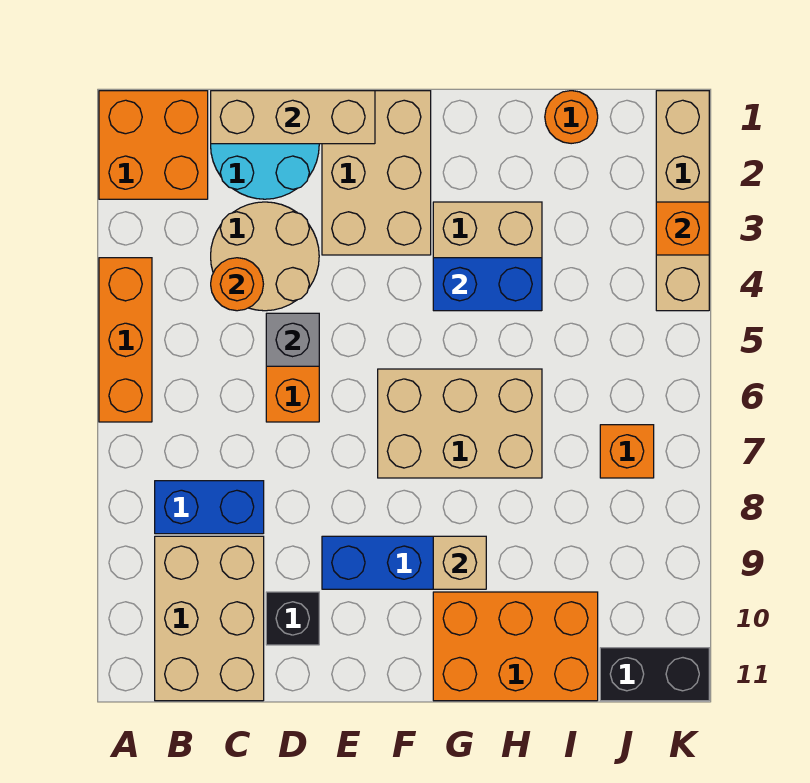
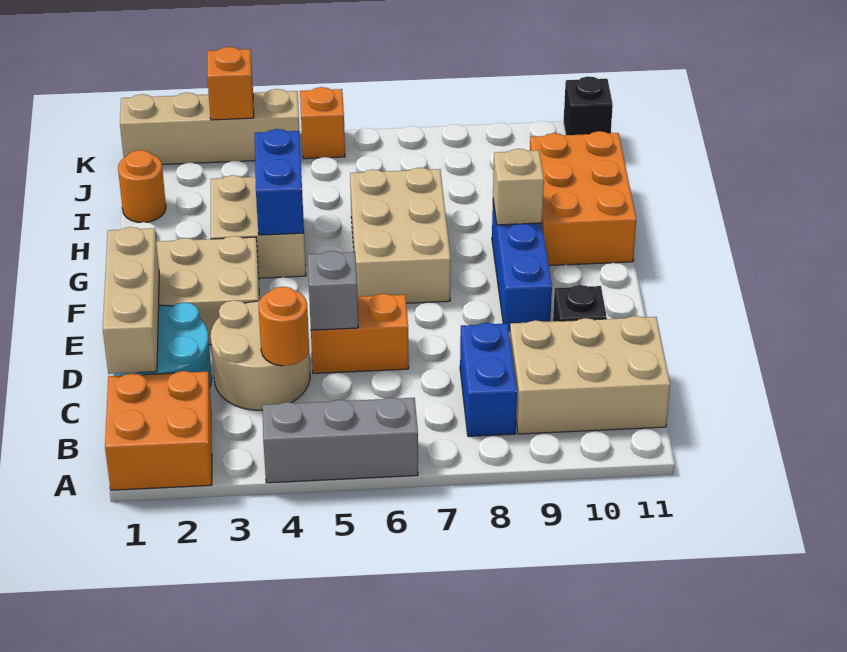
orange 1x3 brick [99,258,152,422] -> grey 1x3 brick [262,397,418,483]
orange 1x1 brick [600,425,654,478] -> orange 1x1 brick moved to [300,87,345,159]
black 1x2 brick [600,648,709,701] -> black 1x1 brick [564,77,613,135]

